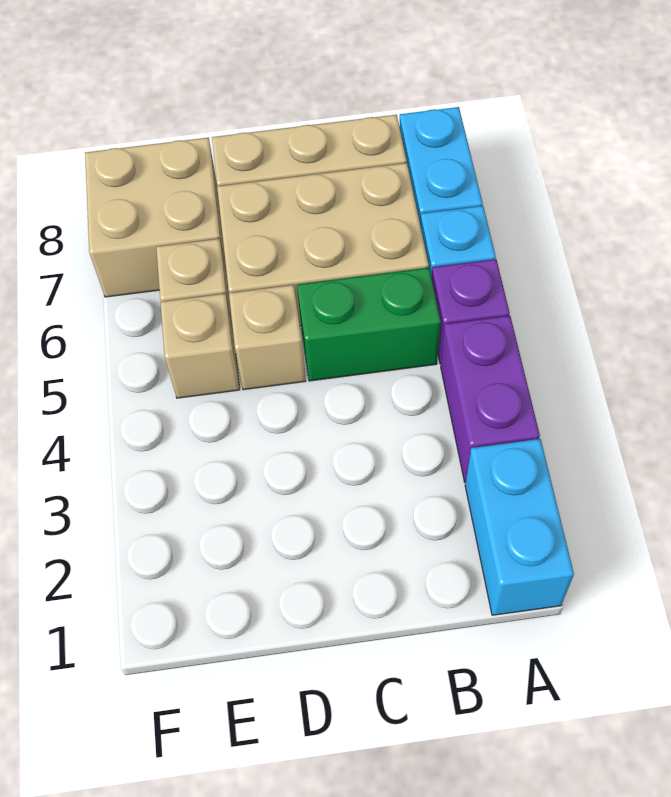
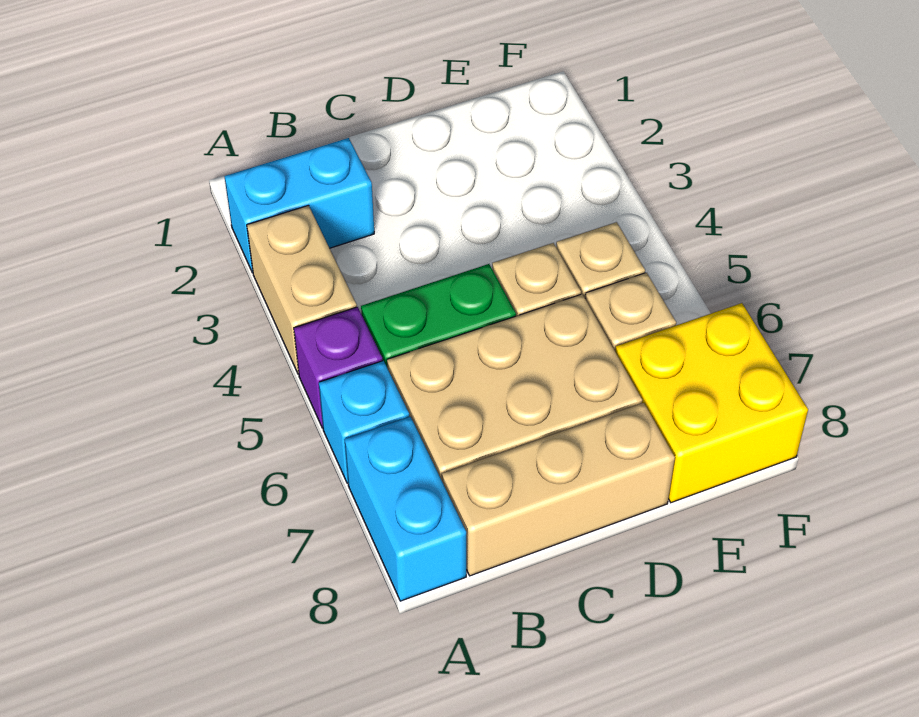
cyan 1x2 brick [465,439,574,615] -> cyan 1x2 brick turned to [224,138,374,273]
purple 1x2 brick [441,316,540,482] -> tan 1x2 brick [247,205,357,374]
tan 2x2 brick [85,138,227,297] -> yellow 2x2 brick [615,303,808,503]

